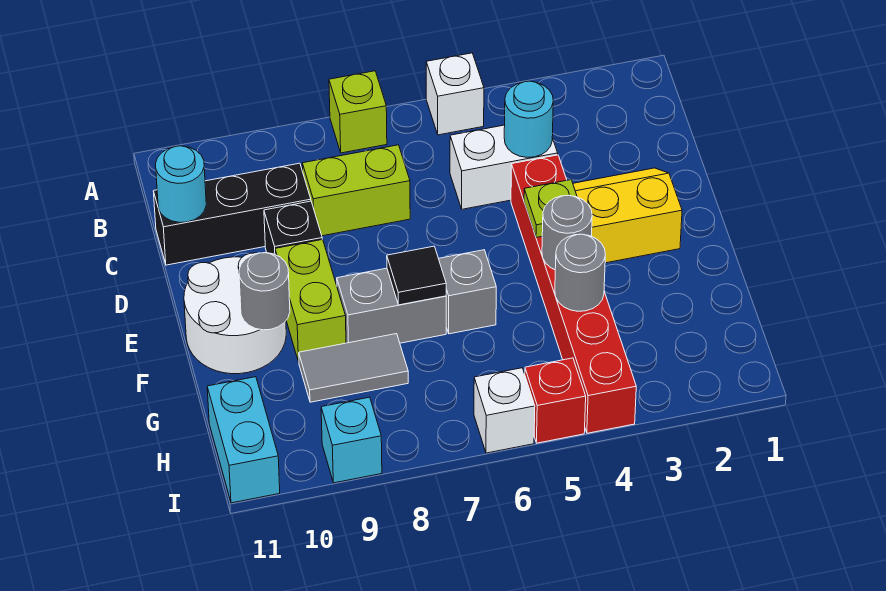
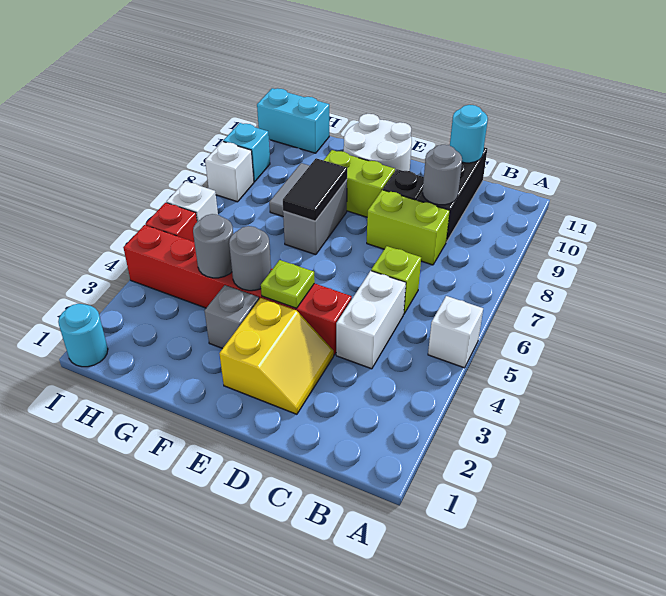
lime 1x1 brick [329,71,387,153] -> lime 1x1 brick moved to [371,246,421,313]
cyan 1x1 round brick [504,81,553,157] -> cyan 1x1 round brick moved to [58,304,108,367]
lime 1x2 brick [302,145,410,236] -> lime 1x2 brick turned to [367,190,450,265]
grey 1x1 brick [439,250,496,334] -> grey 1x1 brick moved to [205,285,259,349]
black 1x1 tile [387,246,446,305] -> black 1x2 tile [283,158,347,221]
grey 1x1 round brick [239,253,290,330] -> grey 1x1 round brick moved to [423,145,462,205]
none -> white 1x1 brick [205,141,254,202]

